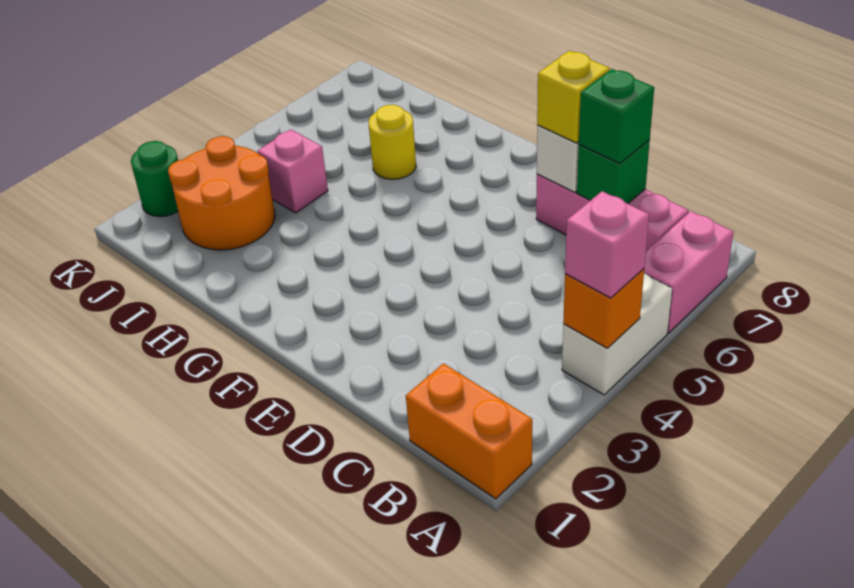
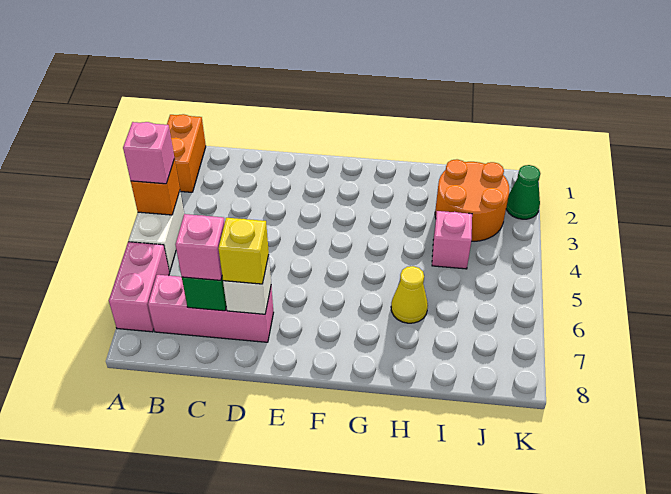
orange 1x2 brick [406,364,532,499] -> orange 1x2 brick turned to [167,114,206,192]
green 1x1 brick [579,69,654,164] -> pink 1x1 brick [175,214,225,280]
yellow 1x1 round brick [369,105,416,179] -> yellow 1x1 cone [391,266,428,323]
green 1x1 round brick [131,141,178,217] -> green 1x1 cone [506,165,540,219]

